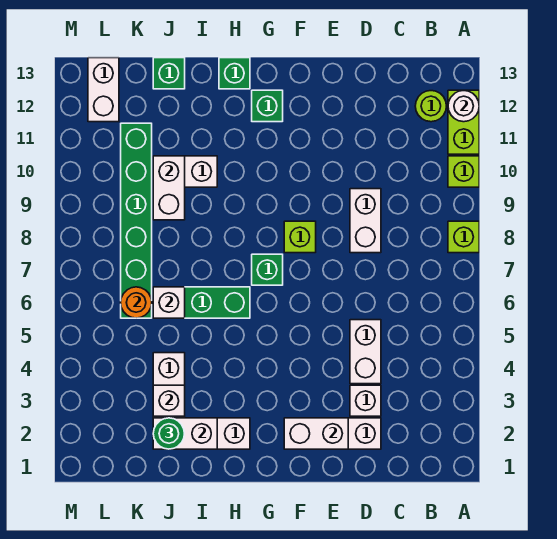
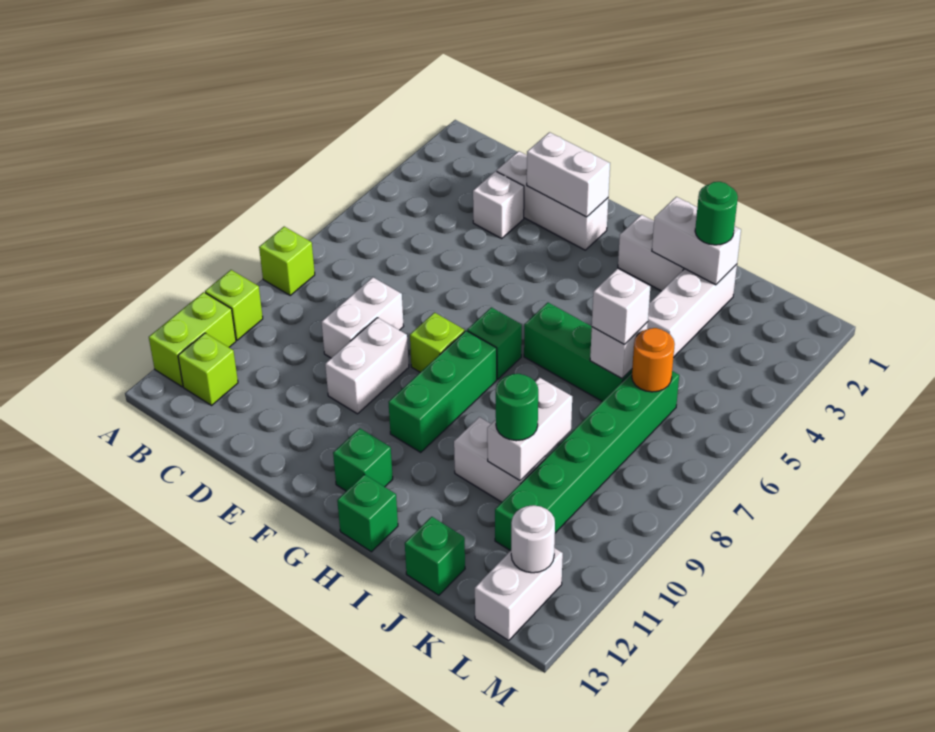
white 1x1 round brick [448,90,479,122] -> white 1x1 round brick moved to [511,505,555,573]
lime 1x1 round brick [415,91,446,122] -> lime 1x1 brick [178,333,238,405]
white 1x2 brick [350,320,381,384] -> white 1x2 brick moved to [325,318,409,414]
none -> green 1x3 brick [389,331,497,452]
white 1x1 brick [153,385,185,416] -> white 1x1 brick moved to [592,269,650,345]
none -> green 1x1 round brick [496,374,538,441]

